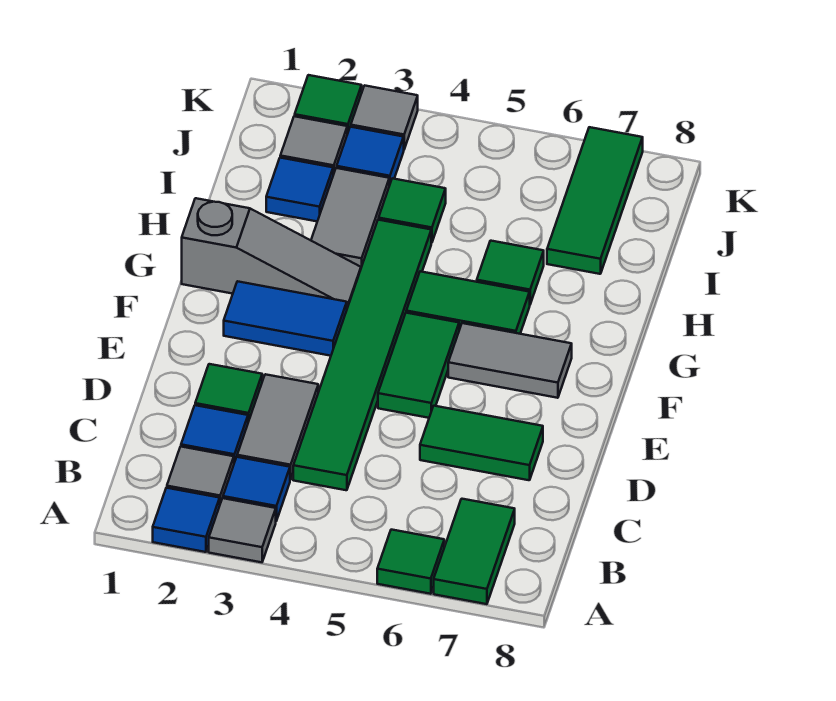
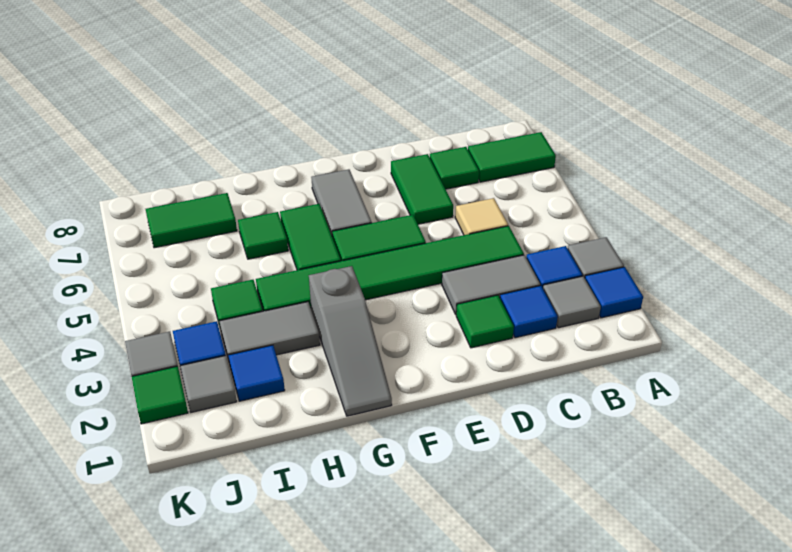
green 1x1 tile [377,530,444,594] -> green 1x1 tile moved to [430,147,479,189]
none -> tan 1x1 tile [455,198,508,235]
blue 1x2 tile [224,281,347,356] -> none
grey 1x3 slope [182,198,361,308] -> grey 1x3 slope turned to [309,266,392,416]
green 1x3 tile [547,127,643,274] -> green 1x2 tile [146,193,237,248]

